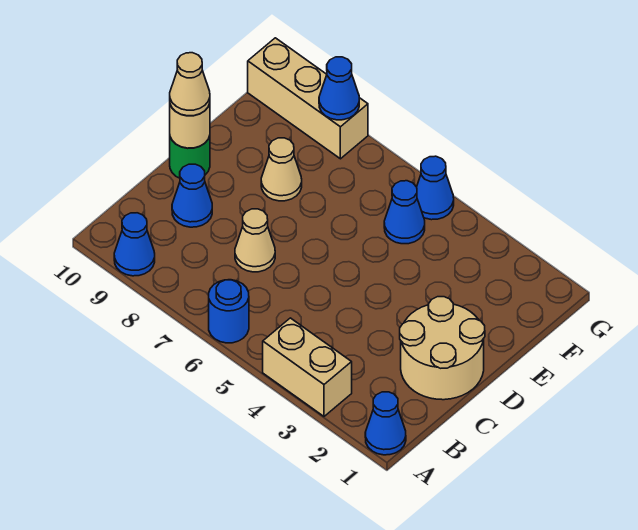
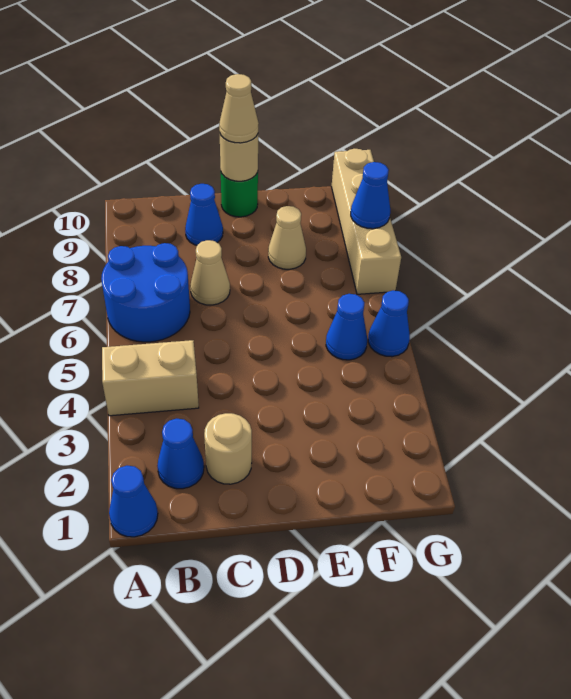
tan 1x2 brick [263,318,352,416] -> tan 1x2 brick turned to [102,340,199,416]
blue 1x1 round brick [209,280,249,343] -> blue 2x2 round brick [101,243,190,342]
blue 1x1 cone [114,213,155,276] -> blue 1x1 cone moved to [157,419,204,489]
tan 2x2 round brick [400,297,485,400] -> tan 1x1 round brick [204,413,252,484]
tan 1x3 brick [248,38,368,159] -> tan 1x4 brick [331,149,401,294]

